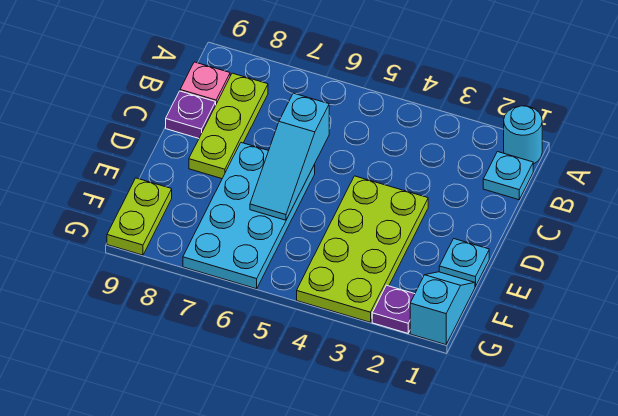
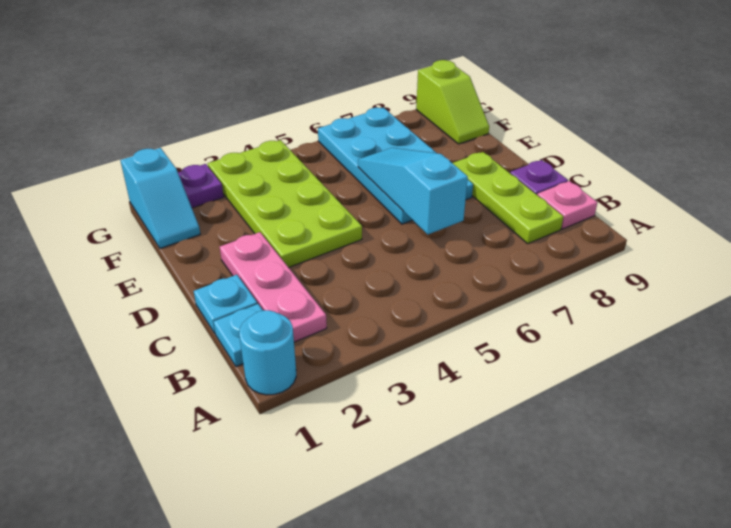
none -> pink 1x3 plate [220,232,327,342]
cyan 1x1 plate [439,239,489,287] -> cyan 1x1 plate moved to [194,275,257,333]
lime 1x2 plate [107,178,172,255] -> lime 1x2 slope [416,60,489,144]

